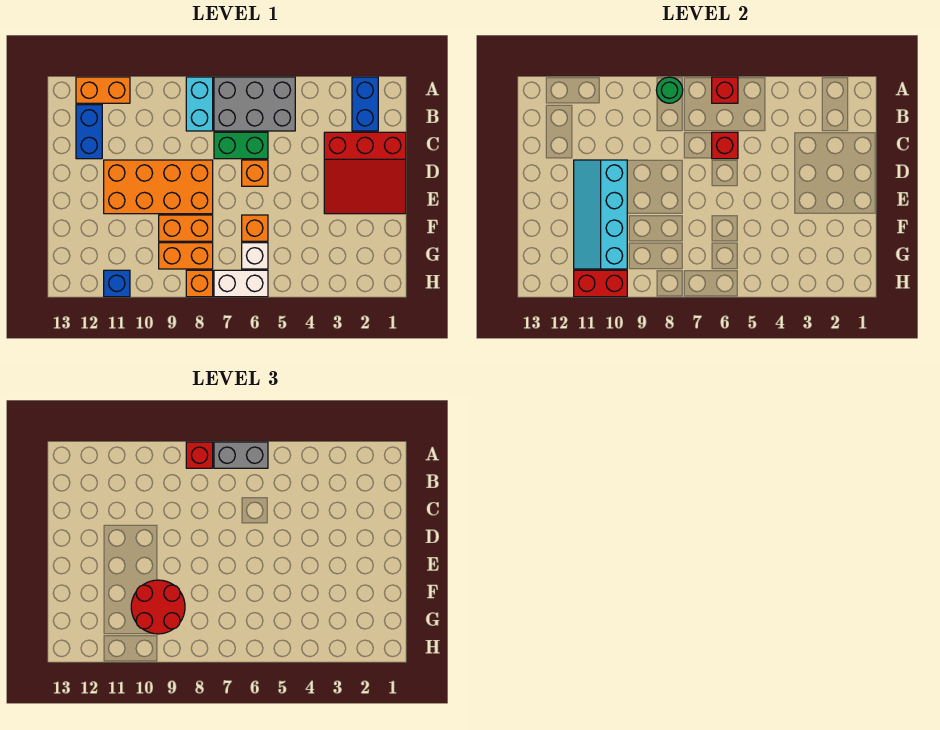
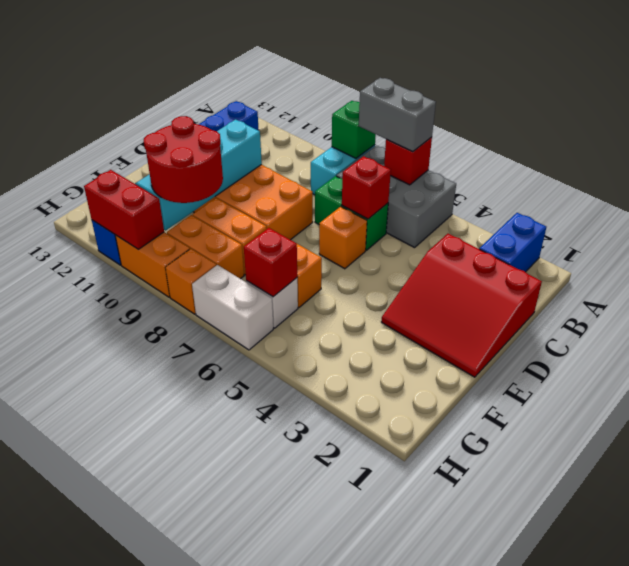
green 1x1 round brick [656,77,683,103] -> green 1x1 brick [332,101,376,158]
red 1x1 brick [186,442,213,468] -> red 1x1 brick moved to [244,228,297,297]
orange 1x2 brick [76,77,130,103] -> orange 1x2 brick moved to [115,232,190,297]

